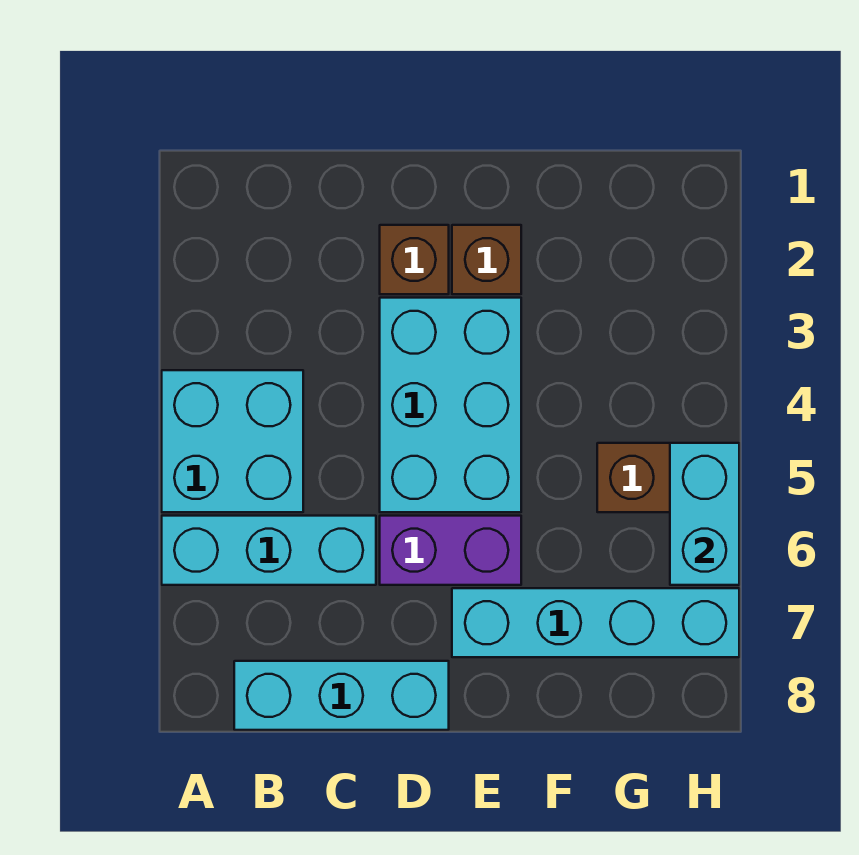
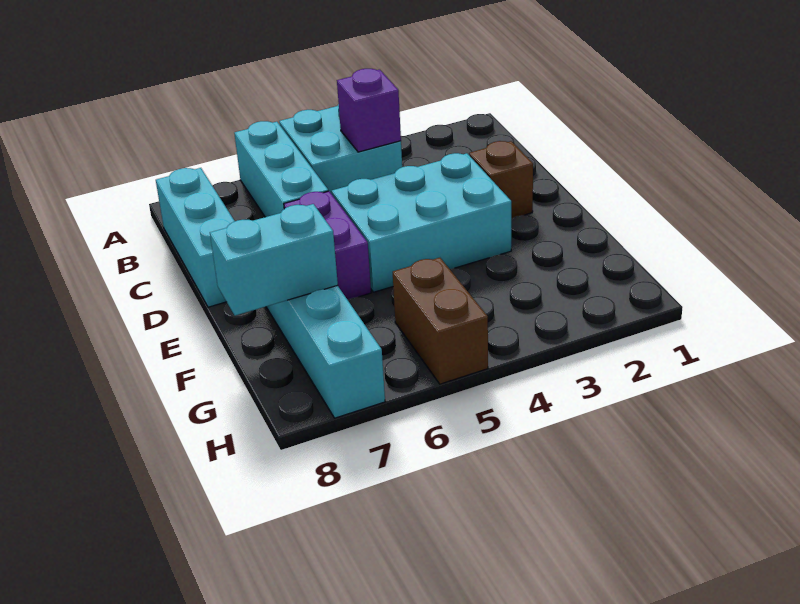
none -> purple 1x1 brick [337,69,401,152]
brown 1x1 brick [452,225,521,294] -> none
cyan 1x2 brick [670,443,739,585] -> cyan 1x2 brick moved to [210,204,338,316]

